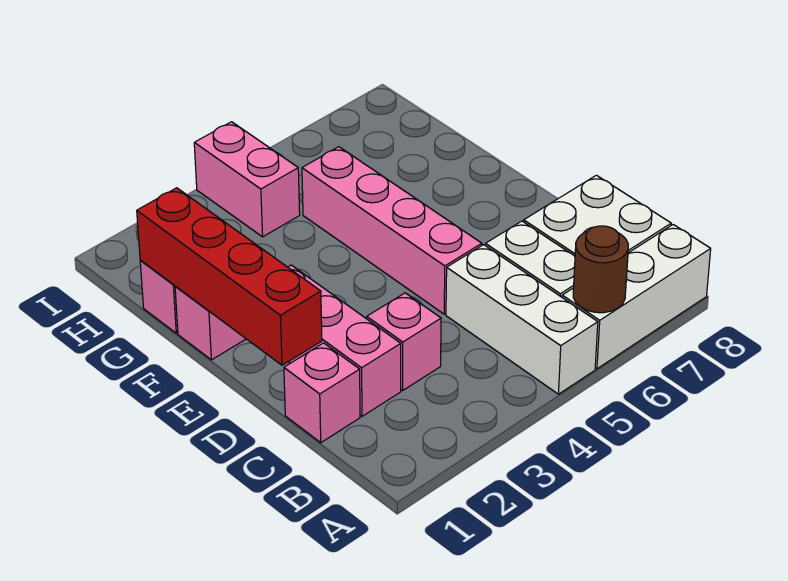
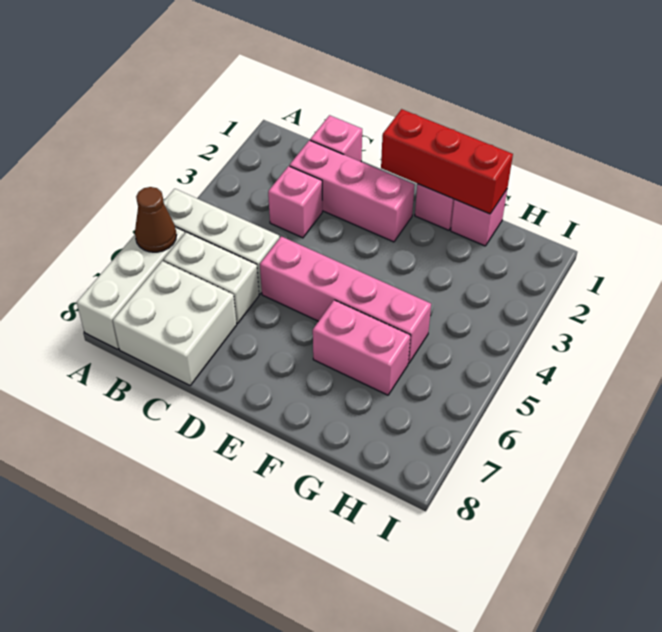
brown 1x1 round brick [573,226,628,313] -> brown 1x1 cone [135,187,176,252]
red 1x4 brick [137,188,322,365] -> red 1x3 brick [381,109,513,214]
pink 1x2 brick [194,122,300,237] -> pink 1x2 brick moved to [313,300,411,395]

